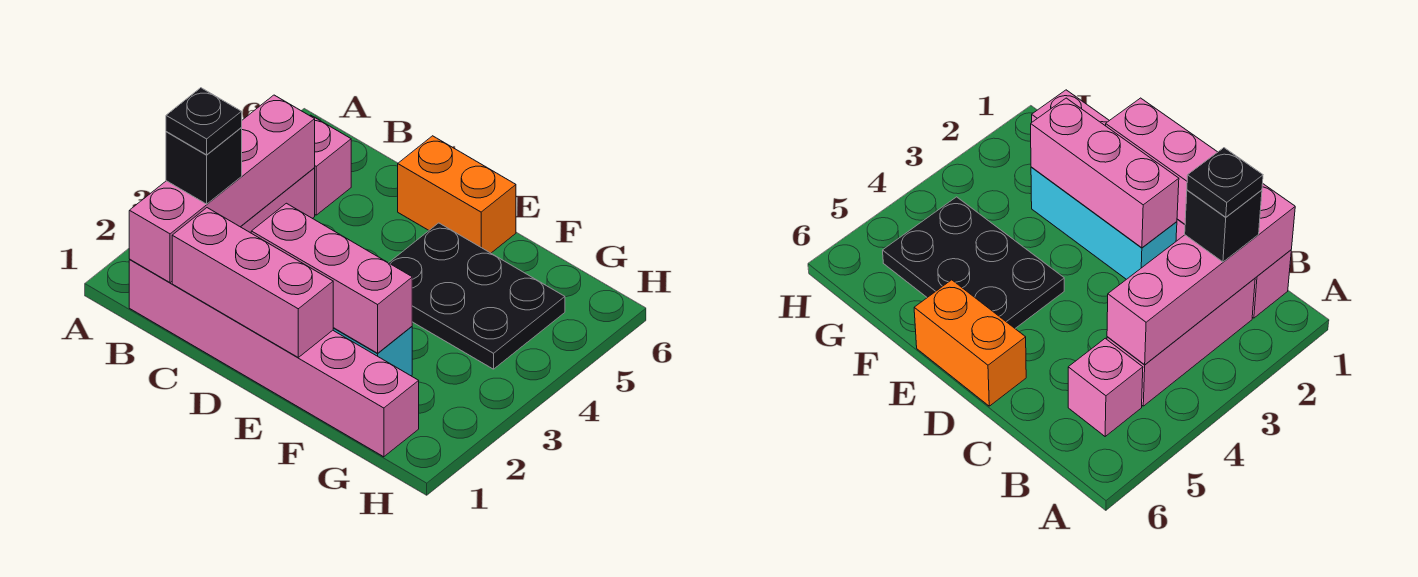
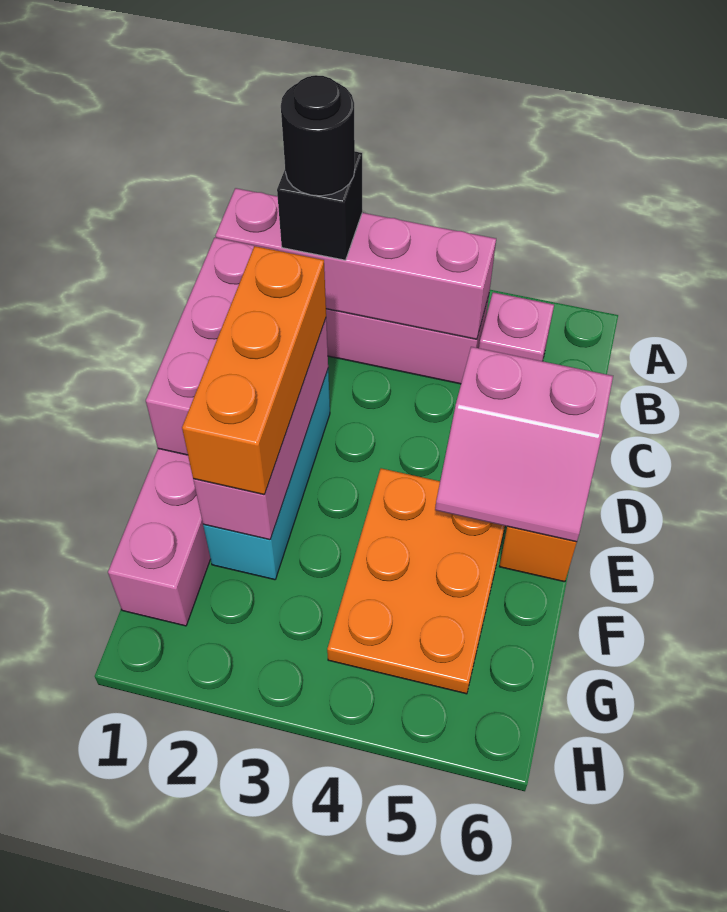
black 1x1 plate [166,88,242,155] -> black 1x1 round brick [281,75,355,196]
none -> orange 1x3 brick [182,246,326,495]
none -> pink 2x2 slope [435,347,613,542]
black 2x3 plate [389,223,565,369] -> orange 2x3 plate [327,468,505,694]

